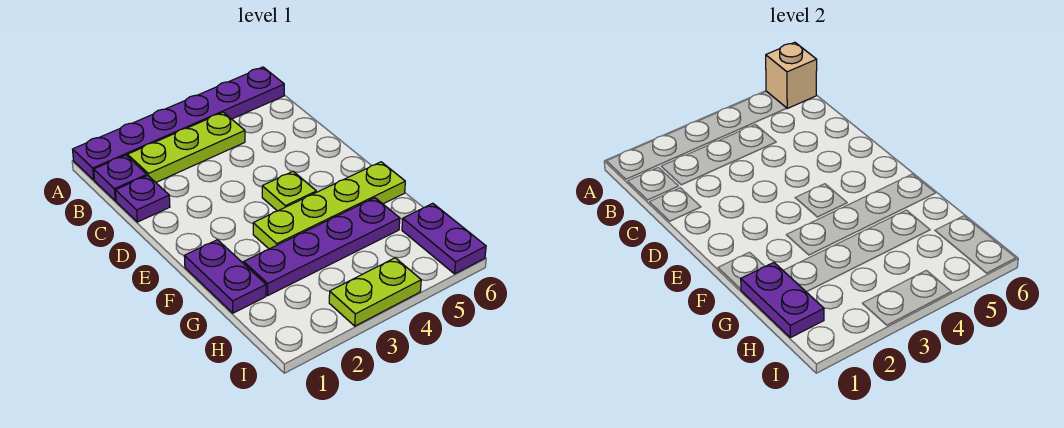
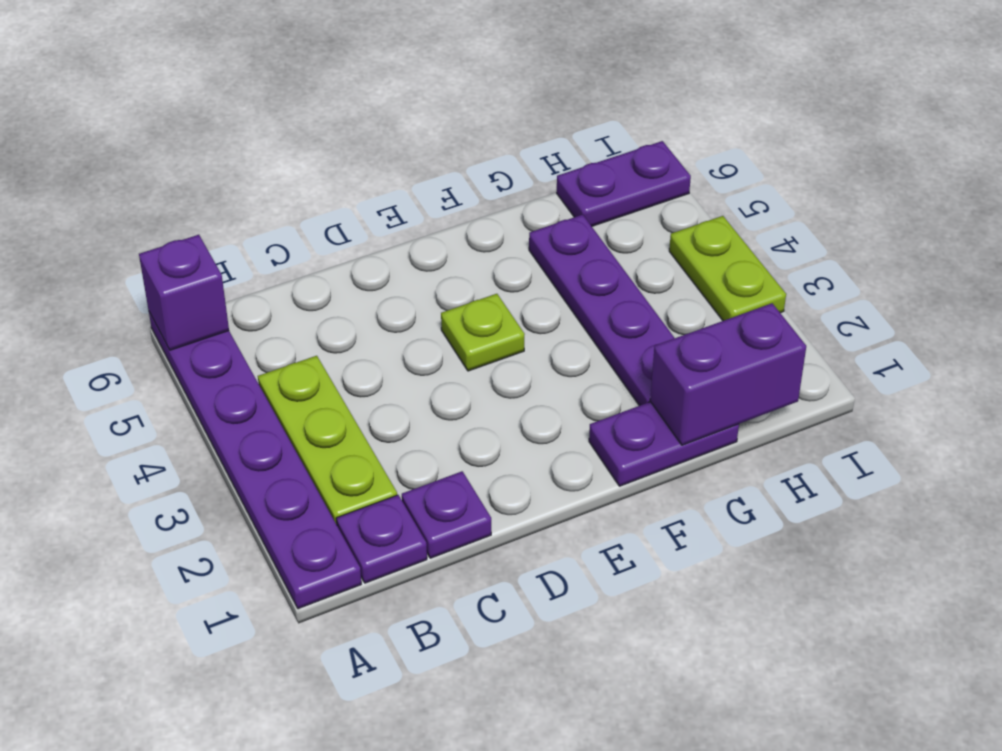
tan 1x1 brick [766,42,817,108] -> purple 1x1 brick [139,235,229,350]
lime 1x4 plate [253,162,405,249] -> none
purple 1x2 plate [741,263,824,338] -> purple 1x2 brick [650,303,806,445]

